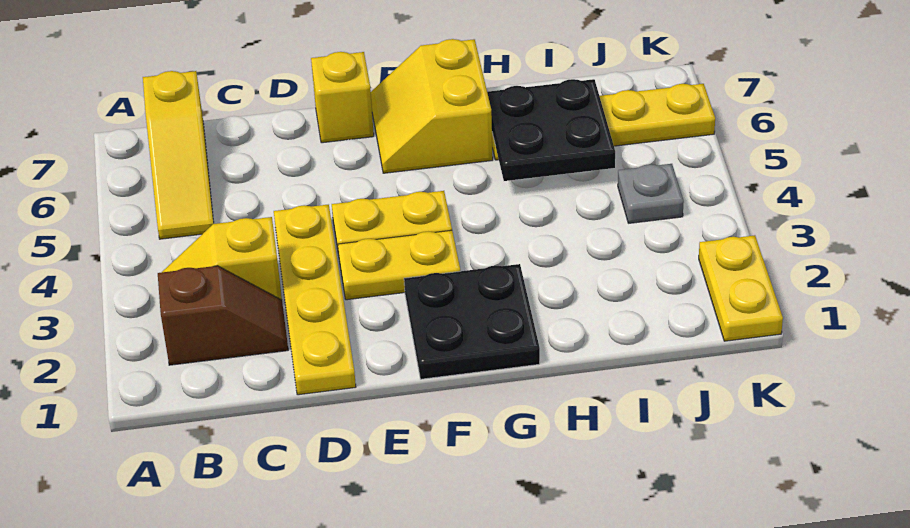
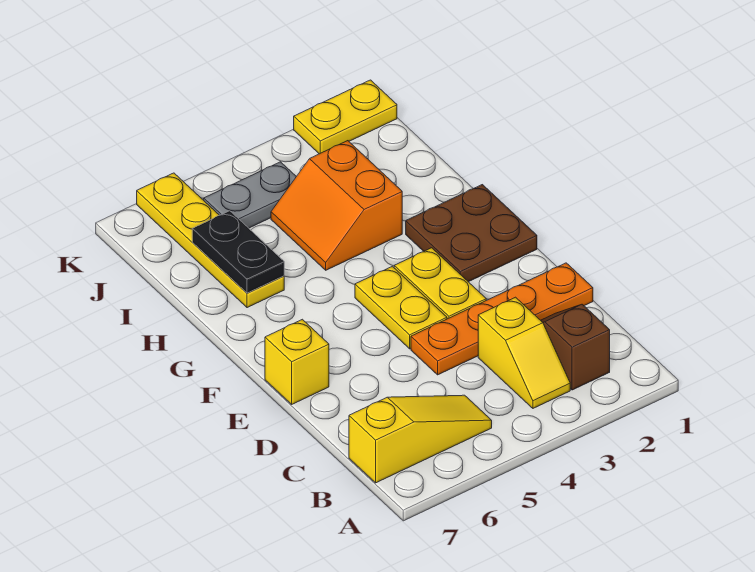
yellow 1x4 plate [274,205,356,395] -> orange 1x4 plate [411,263,593,375]
black 2x2 plate [404,264,540,379] -> brown 2x2 plate [406,185,537,282]
yellow 2x2 slope [371,39,493,173] -> none
none -> orange 2x2 slope [271,141,402,270]
black 2x2 plate [487,79,615,181] -> black 1x2 plate [192,211,284,293]
grey 1x1 plate [618,164,684,223] -> grey 1x2 plate [204,162,296,228]

